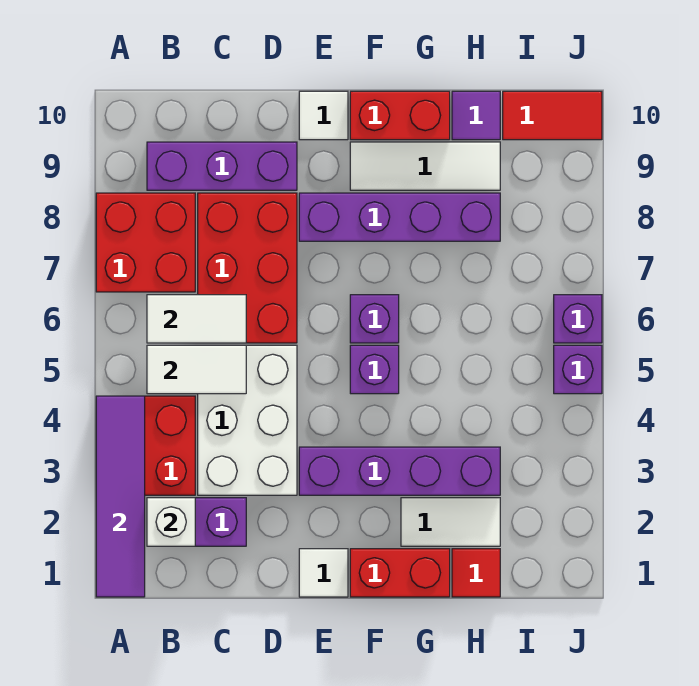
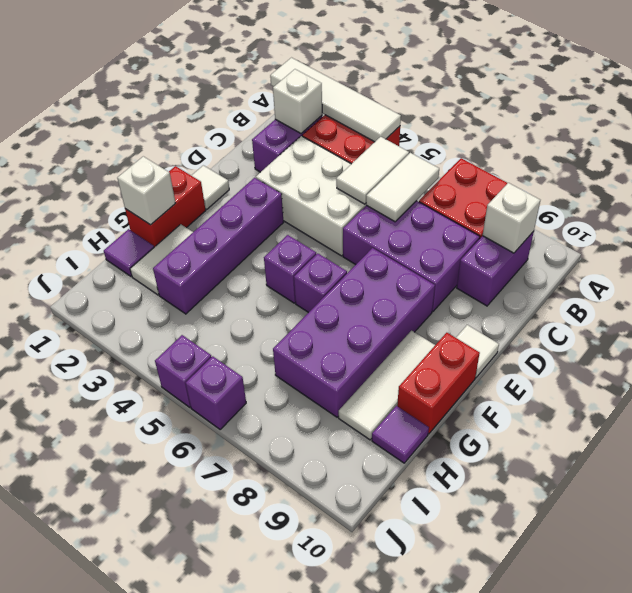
purple 1x4 tile [96,396,145,597] -> white 1x4 tile [270,58,401,142]
purple 1x3 brick [147,142,297,190] -> purple 1x2 brick [457,231,534,306]
none -> white 1x1 brick [483,183,540,253]
red 2x3 brick [198,193,297,343] -> purple 2x3 brick [343,201,480,311]
purple 1x4 brick [299,193,500,241] -> purple 2x4 brick [273,248,435,417]
none -> white 1x1 brick [117,156,175,225]
red 1x1 tile [452,549,500,597] -> purple 1x1 tile [104,229,154,276]
red 1x2 tile [503,91,602,140] -> none

